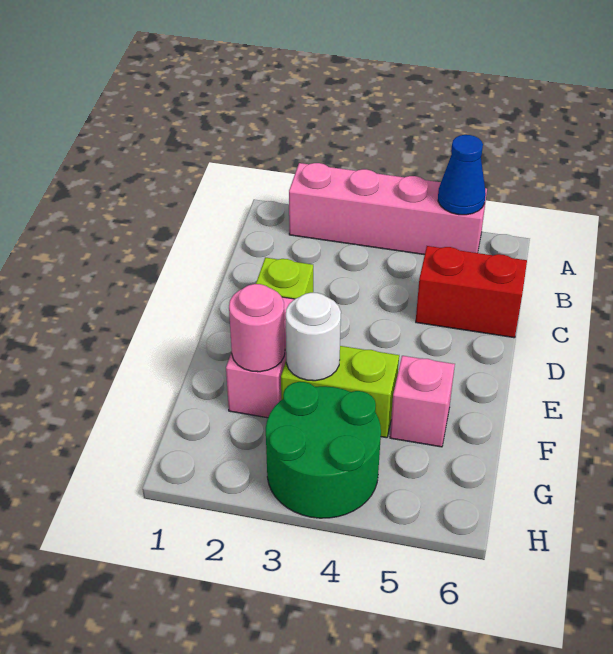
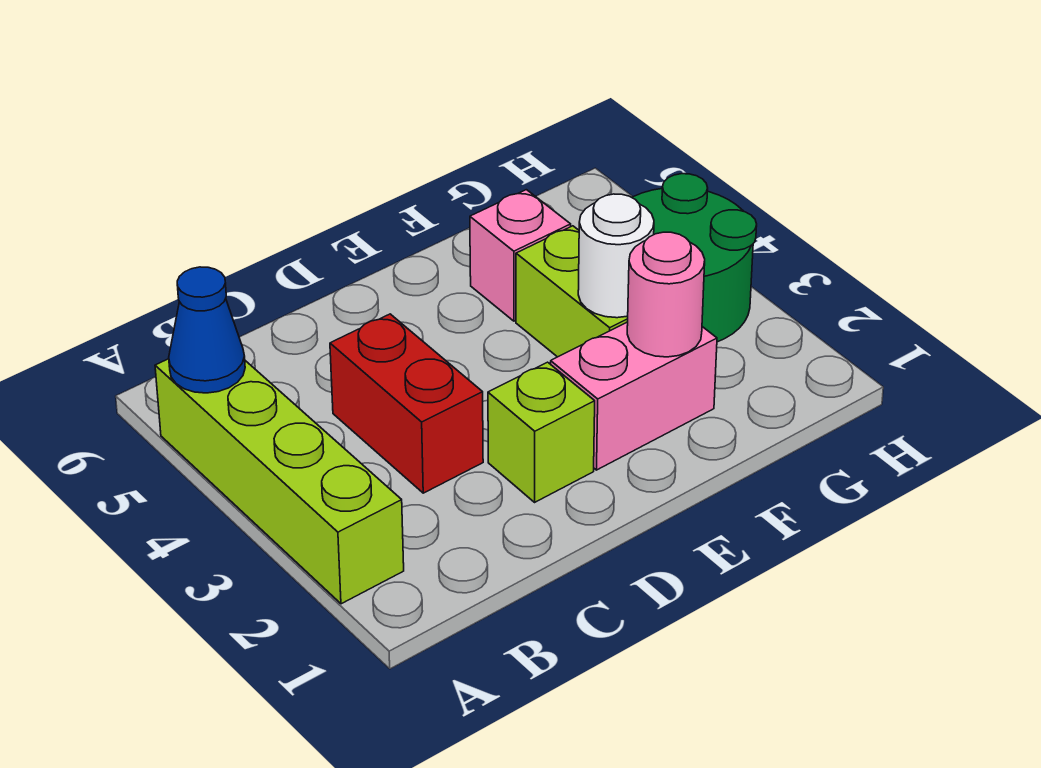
pink 1x4 brick [289,163,487,255] -> lime 1x4 brick [155,359,404,604]
red 1x2 brick [416,246,527,338] -> red 1x2 brick moved to [330,314,483,493]

